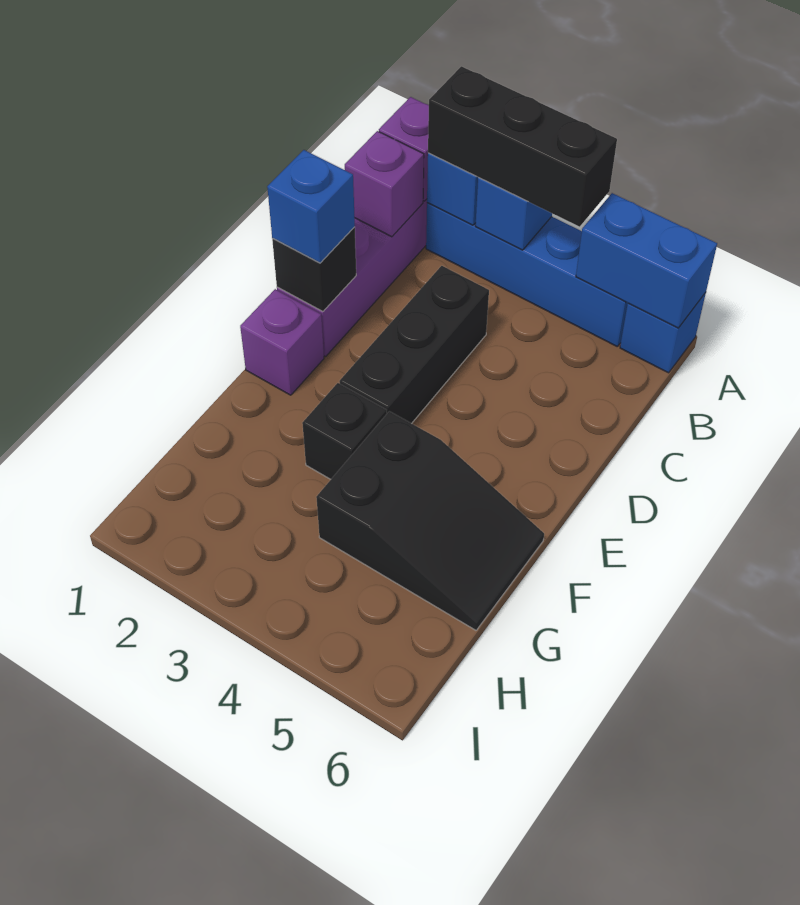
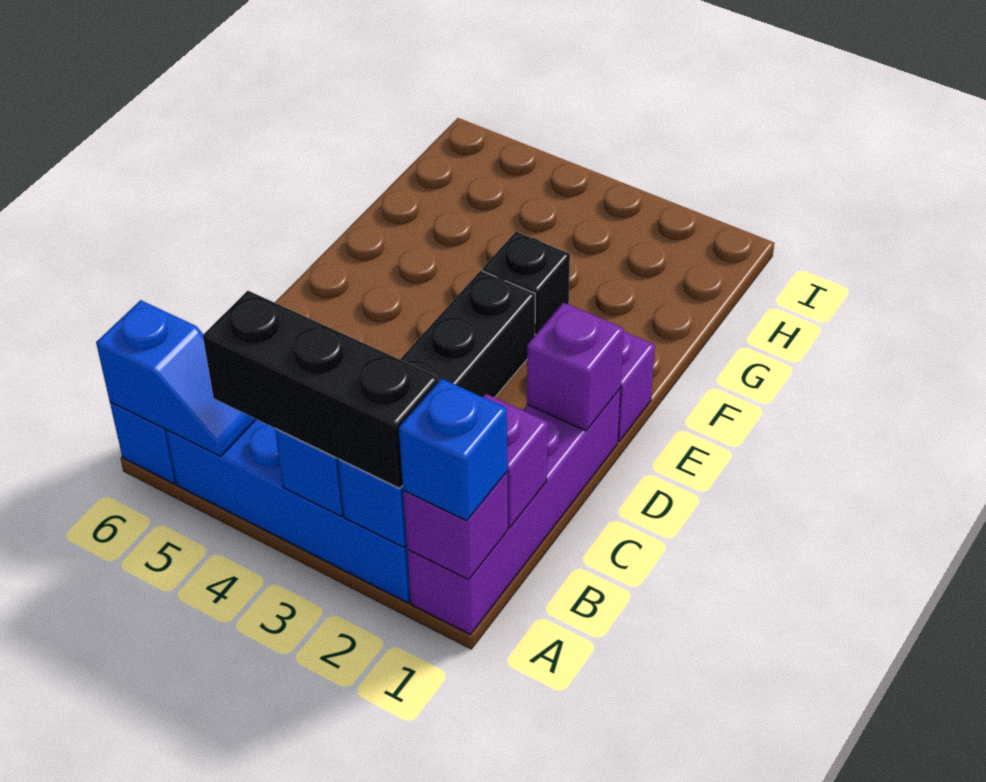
blue 1x2 brick [576,193,717,328] -> blue 1x2 slope [96,300,256,456]
black 1x1 brick [272,227,356,311] -> purple 1x1 brick [527,303,624,431]
blue 1x1 brick [267,150,355,263] -> blue 1x1 brick moved to [399,379,507,521]
black 2x3 slope [316,411,544,630] -> none

